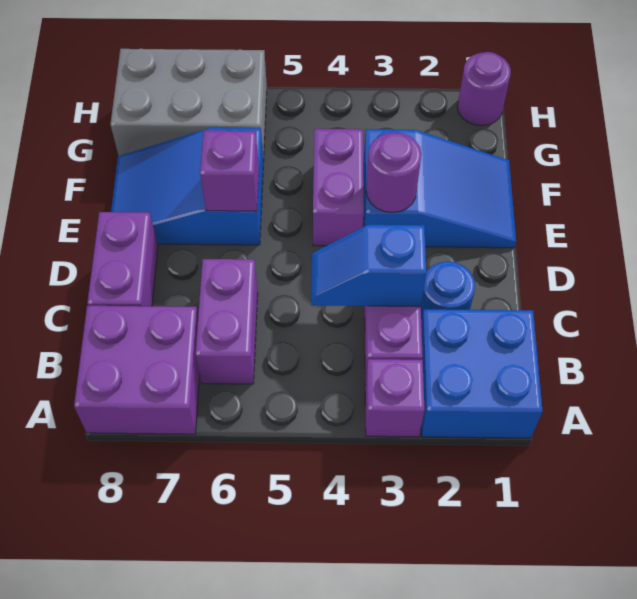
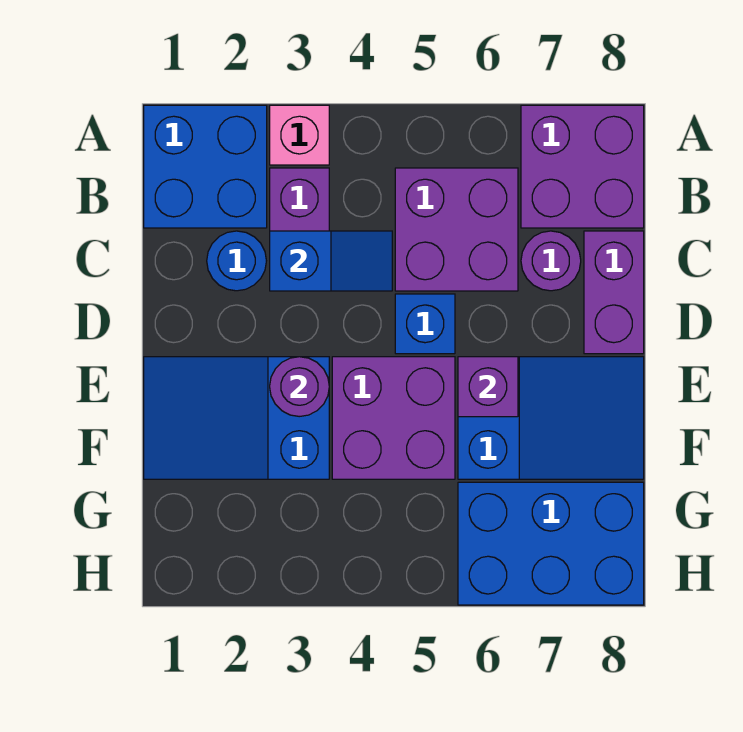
purple 1x1 brick [365,359,425,437] -> pink 1x1 brick [270,105,329,165]
purple 1x2 brick [196,259,258,384] -> purple 2x2 brick [395,168,518,291]
none -> blue 1x1 brick [395,294,455,354]
purple 1x2 brick [313,129,364,246] -> purple 2x2 brick [332,357,455,479]
grey 2x3 brick [110,48,267,162] -> blue 2x3 brick [458,482,644,605]
purple 1x1 round brick [457,52,511,126] -> purple 1x1 round brick moved to [521,231,581,291]

